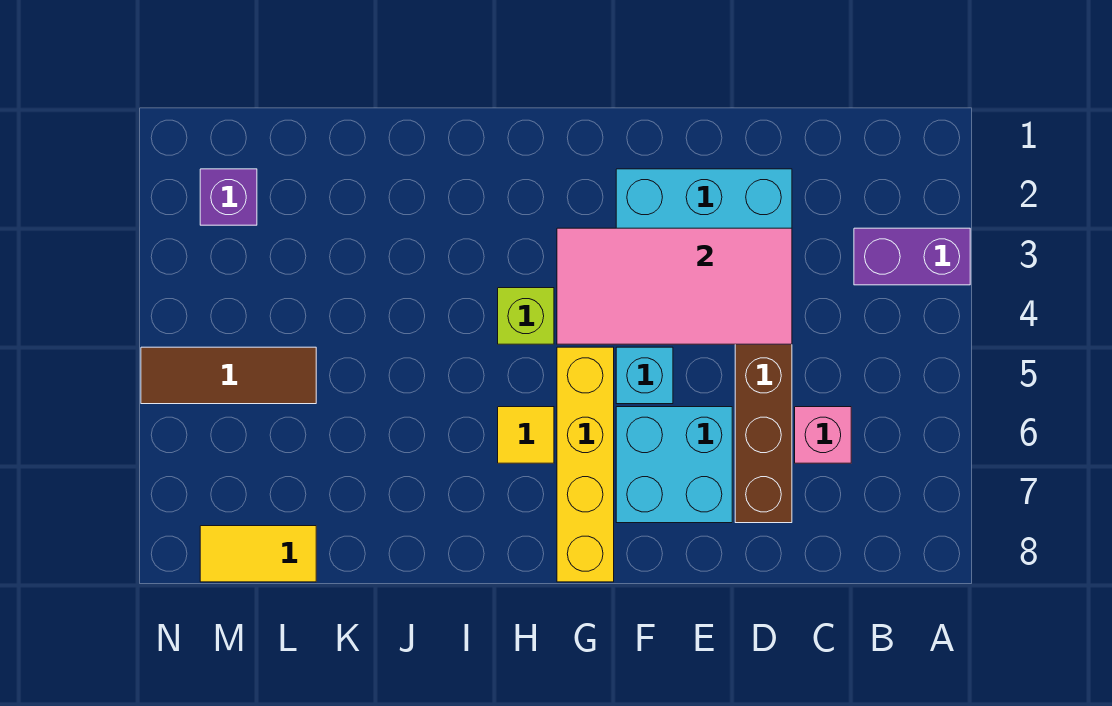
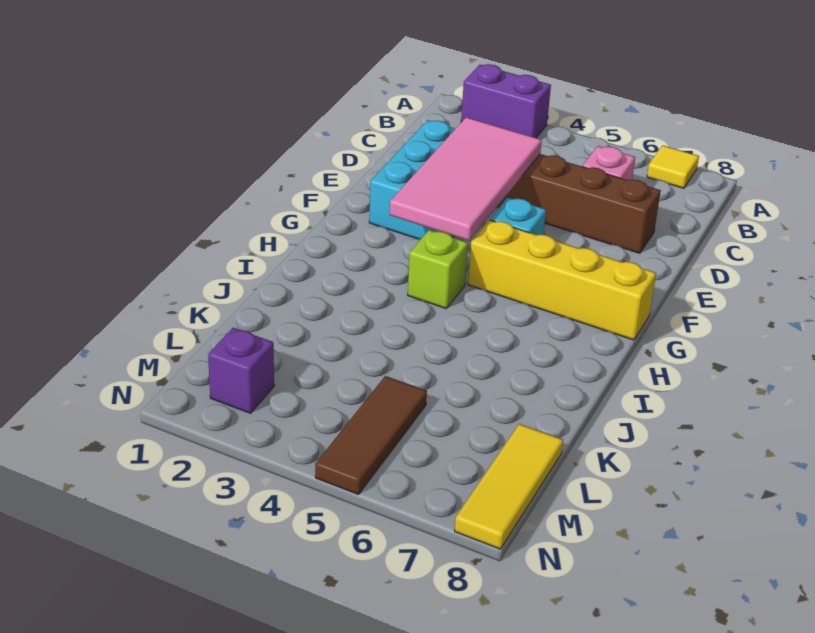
purple 1x2 brick [854,228,970,285] -> purple 1x2 brick turned to [461,64,551,138]
cyan 2x2 brick [616,407,732,523] -> none
yellow 1x1 tile [498,407,554,463] -> yellow 1x1 tile moved to [647,145,699,188]
yellow 1x2 tile [200,526,316,582] -> yellow 1x3 tile [455,424,563,549]

